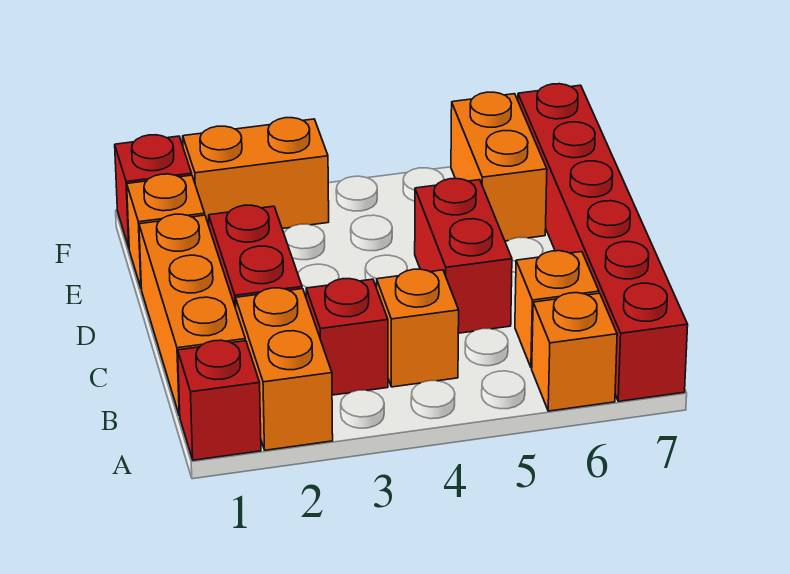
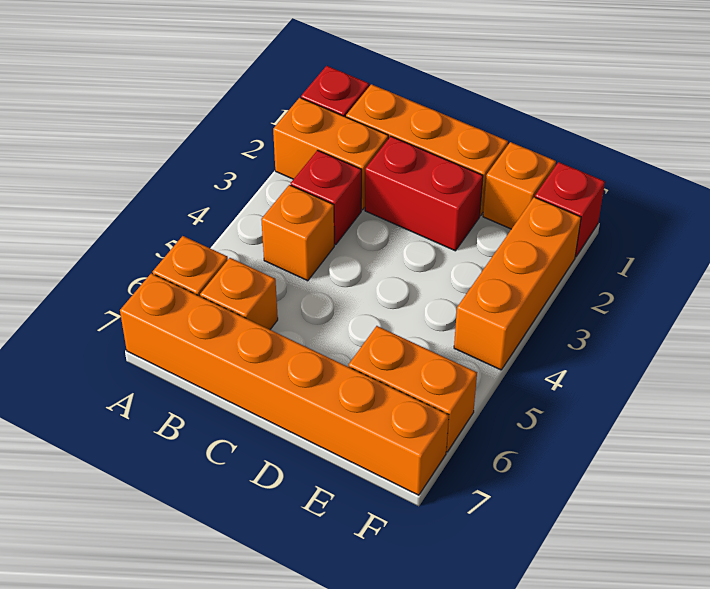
red 1x6 brick [518,84,688,401] -> orange 1x6 brick [120,273,449,495]
red 1x2 brick [415,179,512,333] -> none
orange 1x2 brick [183,118,329,229] -> orange 1x3 brick [454,197,581,370]

